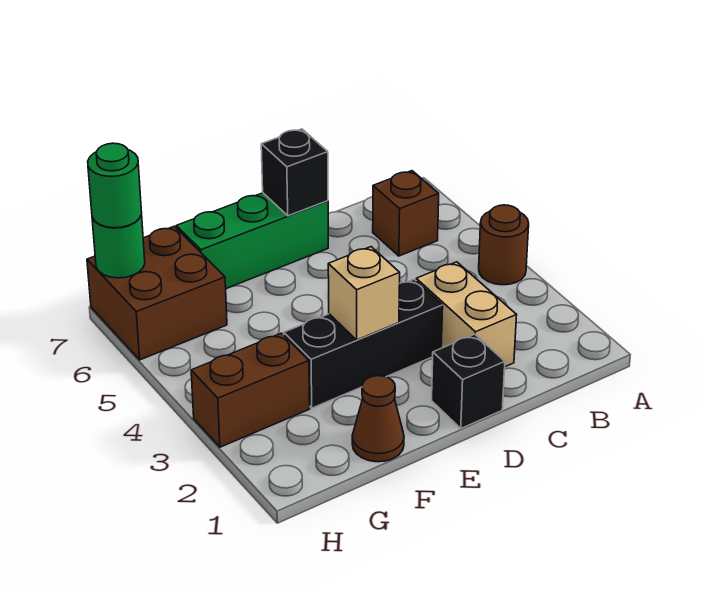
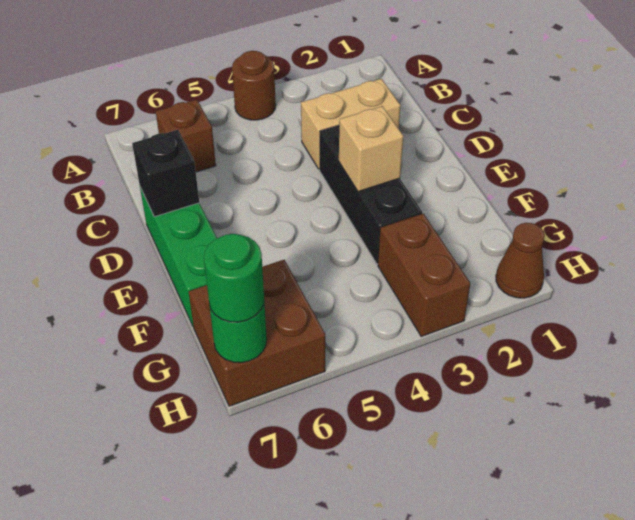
black 1x1 brick [432,334,505,428] -> none
brown 1x1 cone [352,376,404,462] -> brown 1x1 cone moved to [496,223,545,298]

